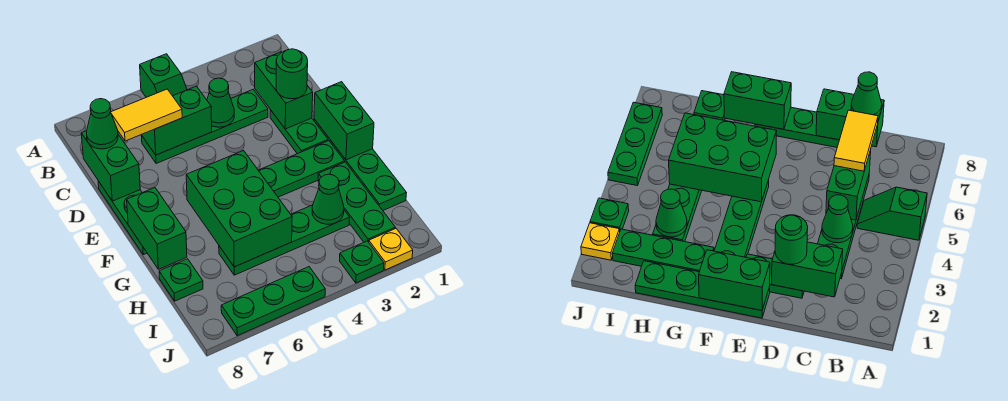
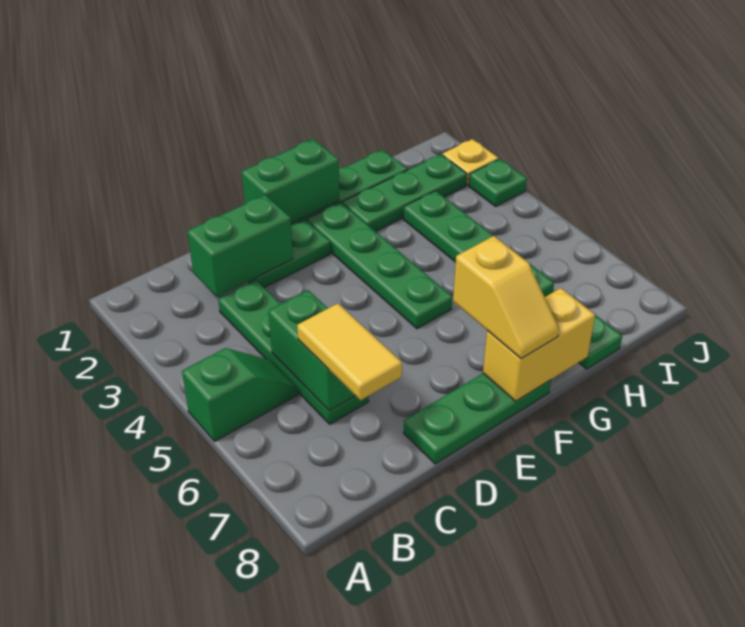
green 1x1 cone [207,78,234,127] -> none
green 1x2 brick [81,131,140,201] -> none
green 1x1 cone [87,99,118,149] -> none
green 1x1 round brick [276,49,308,99] -> none
green 2x3 brick [186,151,292,267] -> none
none -> yellow 1x2 slope [453,236,559,359]
green 1x2 brick [127,188,187,269] -> yellow 1x2 brick [483,288,595,401]
green 1x1 cone [312,174,344,224] -> none
green 1x3 plate [221,267,325,336] -> none

